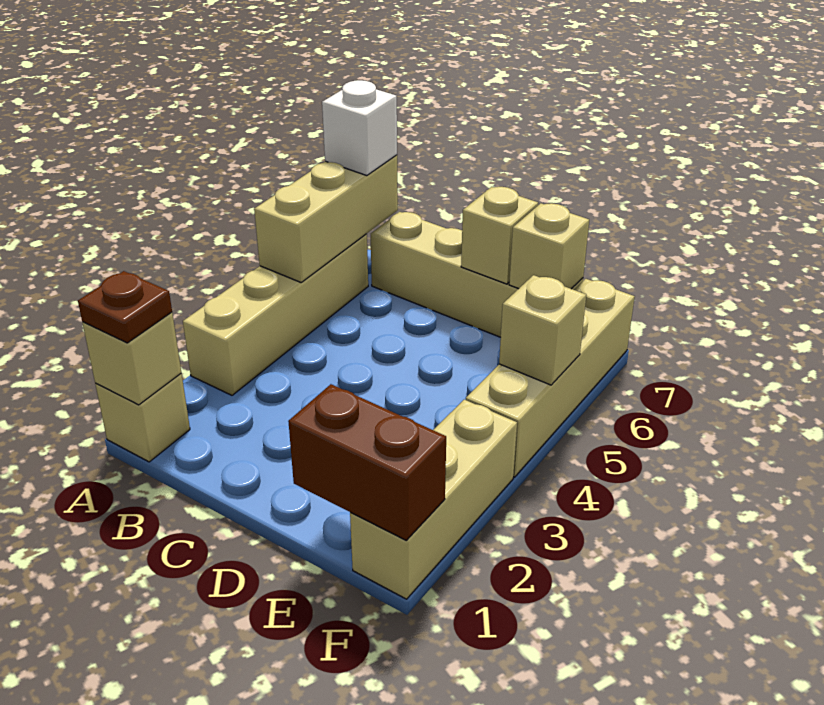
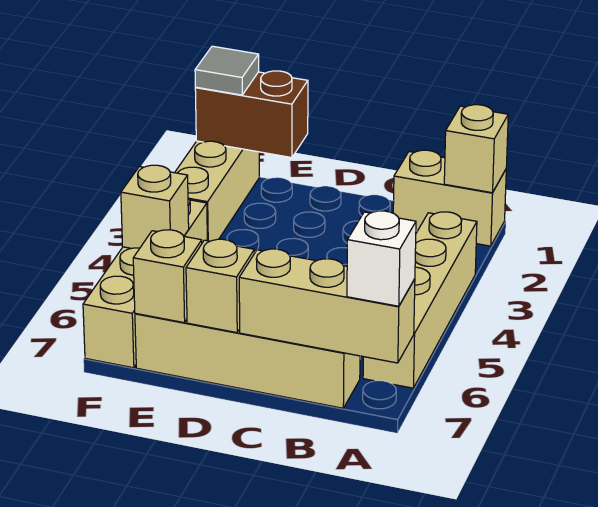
tan 1x1 brick [95,374,190,462] -> tan 1x2 brick [393,150,506,246]
brown 1x1 plate [78,271,172,343] -> none
tan 1x3 brick [254,155,398,282] -> tan 1x3 brick turned to [239,249,415,363]
none -> grey 1x1 tile [195,46,259,95]

